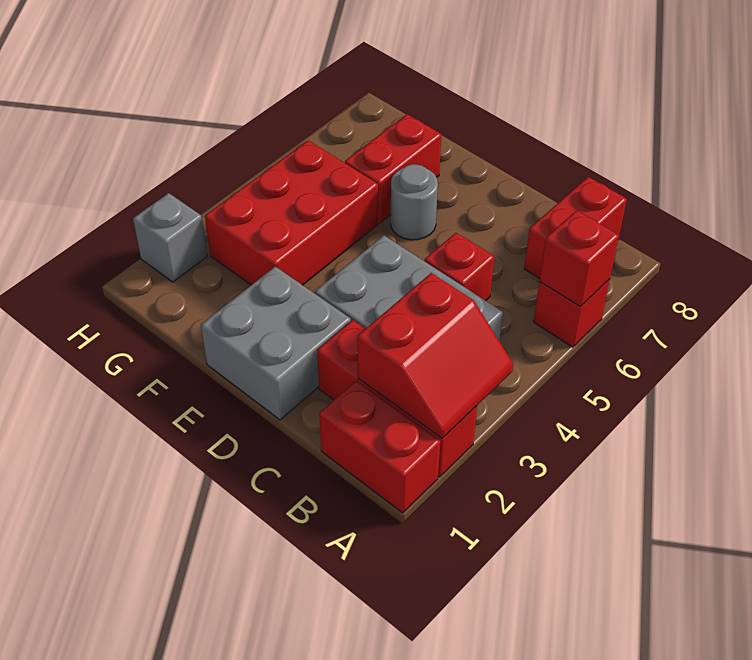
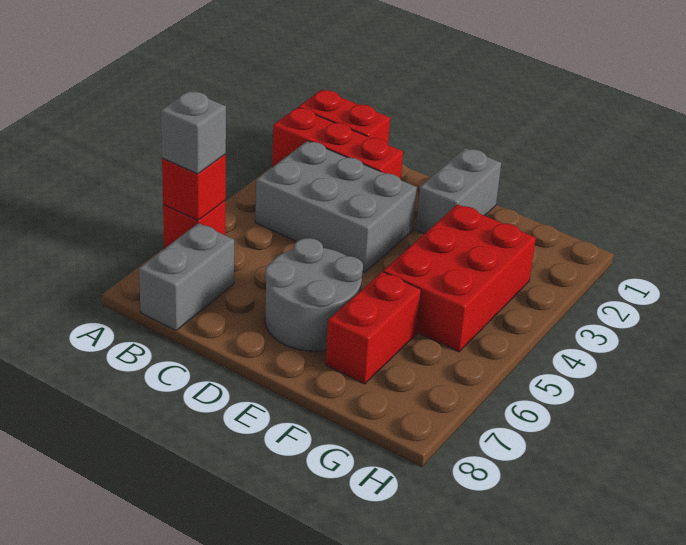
red 2x2 slope [357,273,513,438] -> none
red 1x2 brick [524,177,627,279] -> grey 1x2 brick [139,223,234,330]
red 1x1 brick [424,233,494,301] -> none
grey 2x2 brick [201,267,351,420] -> grey 1x2 brick [416,148,501,234]
grey 1x1 round brick [391,164,438,240] -> grey 2x2 round brick [265,238,363,351]
grey 1x1 brick [133,193,207,282] -> grey 1x1 brick moved to [161,91,226,174]

